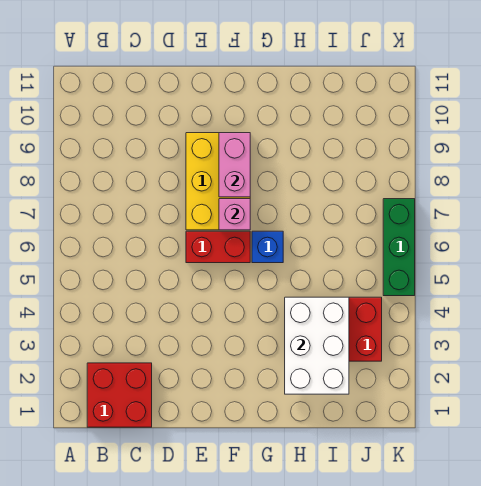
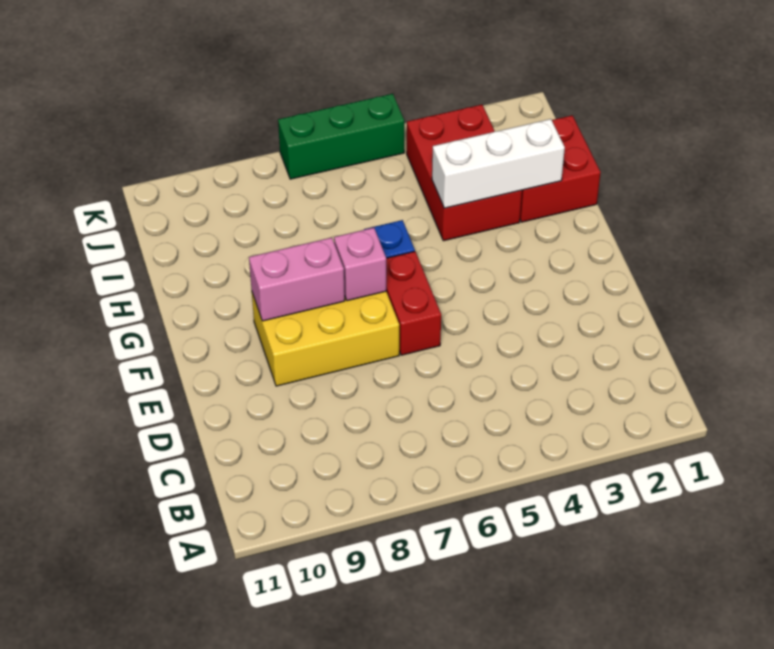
red 2x2 brick [87,363,152,427] -> red 2x2 brick moved to [520,115,601,222]
white 2x3 brick [285,297,349,394] -> white 1x3 brick [432,119,565,208]

